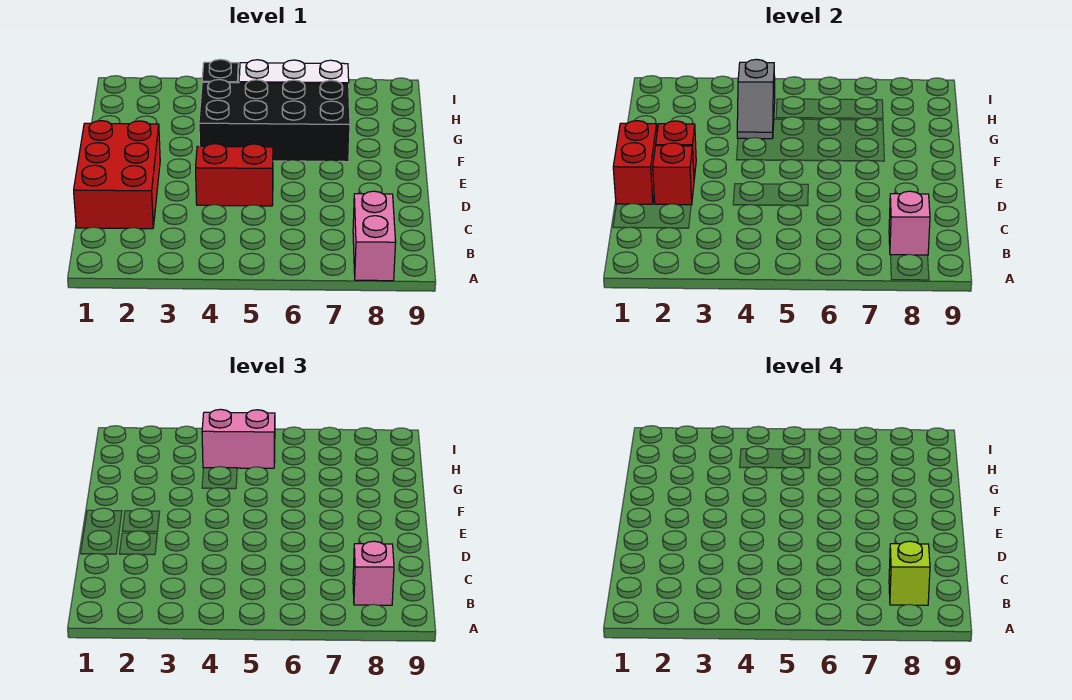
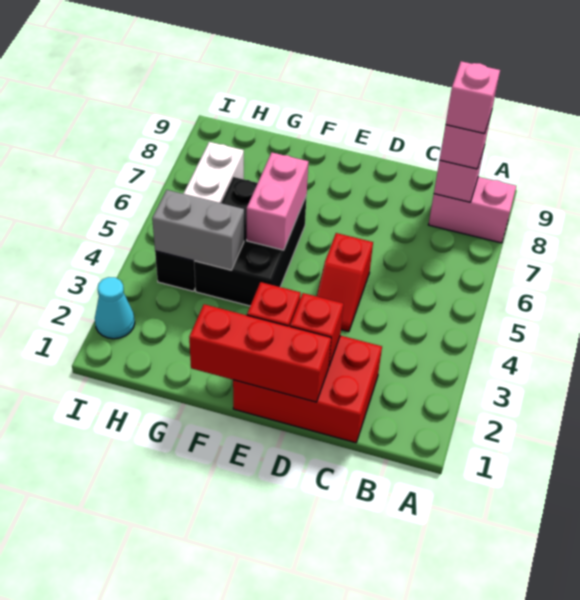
lime 1x1 brick [889,541,930,605] -> pink 1x1 brick [446,61,500,134]
red 1x2 brick [613,121,657,204] -> red 1x3 brick [189,304,331,402]
red 1x2 brick [196,144,273,206] -> red 1x2 slope [317,233,373,332]
black 2x4 brick [199,80,350,162] -> black 2x3 brick [194,177,307,306]
grey 1x2 slope [737,59,775,139] -> grey 1x2 brick [152,190,244,270]
pink 1x2 brick [202,409,275,468] -> pink 1x2 brick moved to [247,152,309,250]
none -> cyan 1x1 cone [95,277,135,339]

